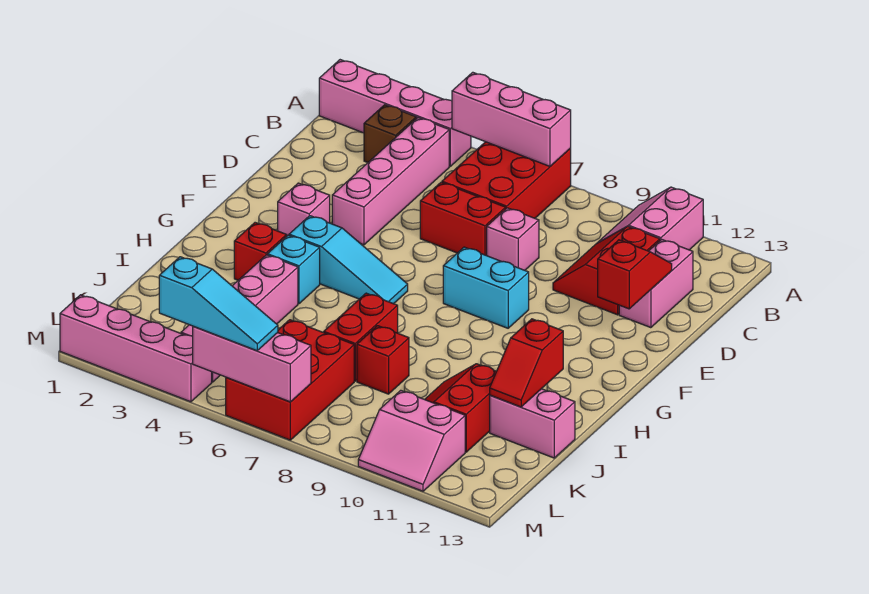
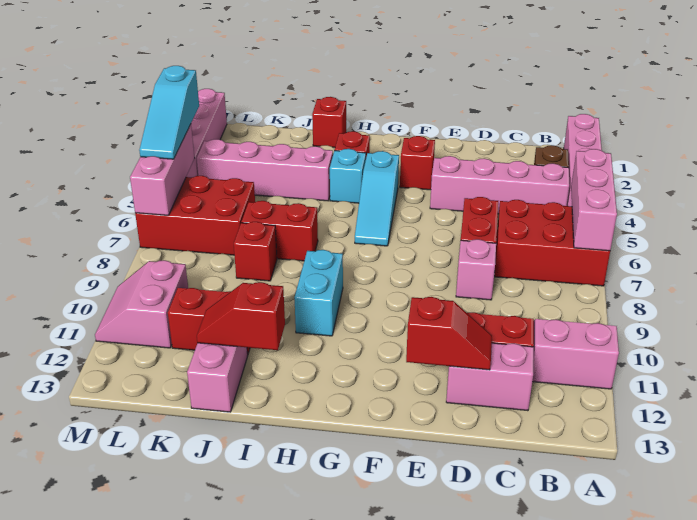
pink 1x1 brick [278,183,330,236] -> red 1x1 brick [400,136,435,190]
cyan 1x2 brick [443,247,529,328] -> cyan 1x2 brick moved to [294,250,343,336]
none -> red 1x1 brick [312,97,346,147]

